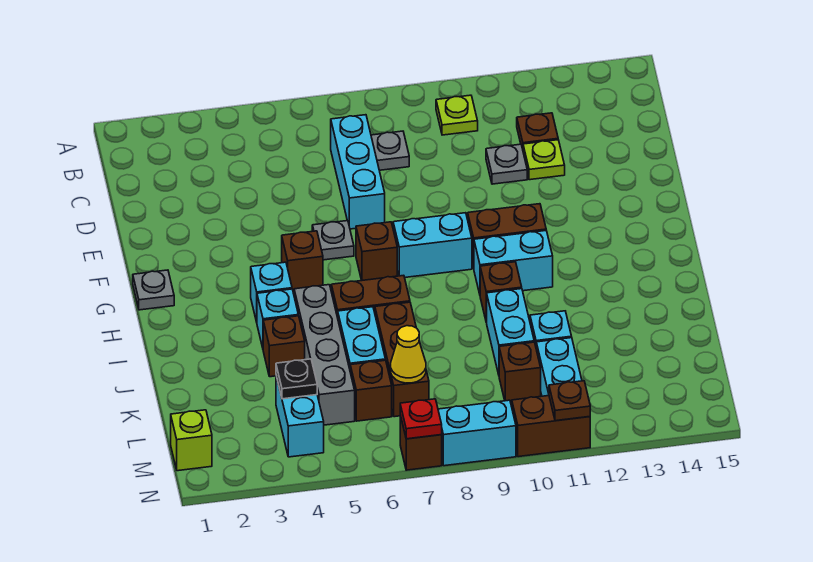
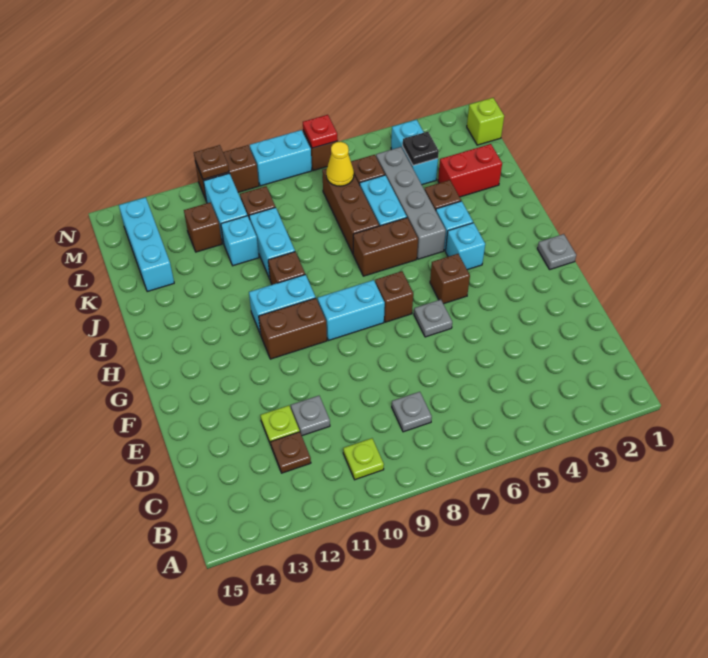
cyan 1x3 brick [331,115,385,229] -> cyan 1x3 brick moved to [119,197,174,292]
none -> red 1x2 brick [438,144,502,197]
none -> brown 1x1 brick [184,202,222,252]

